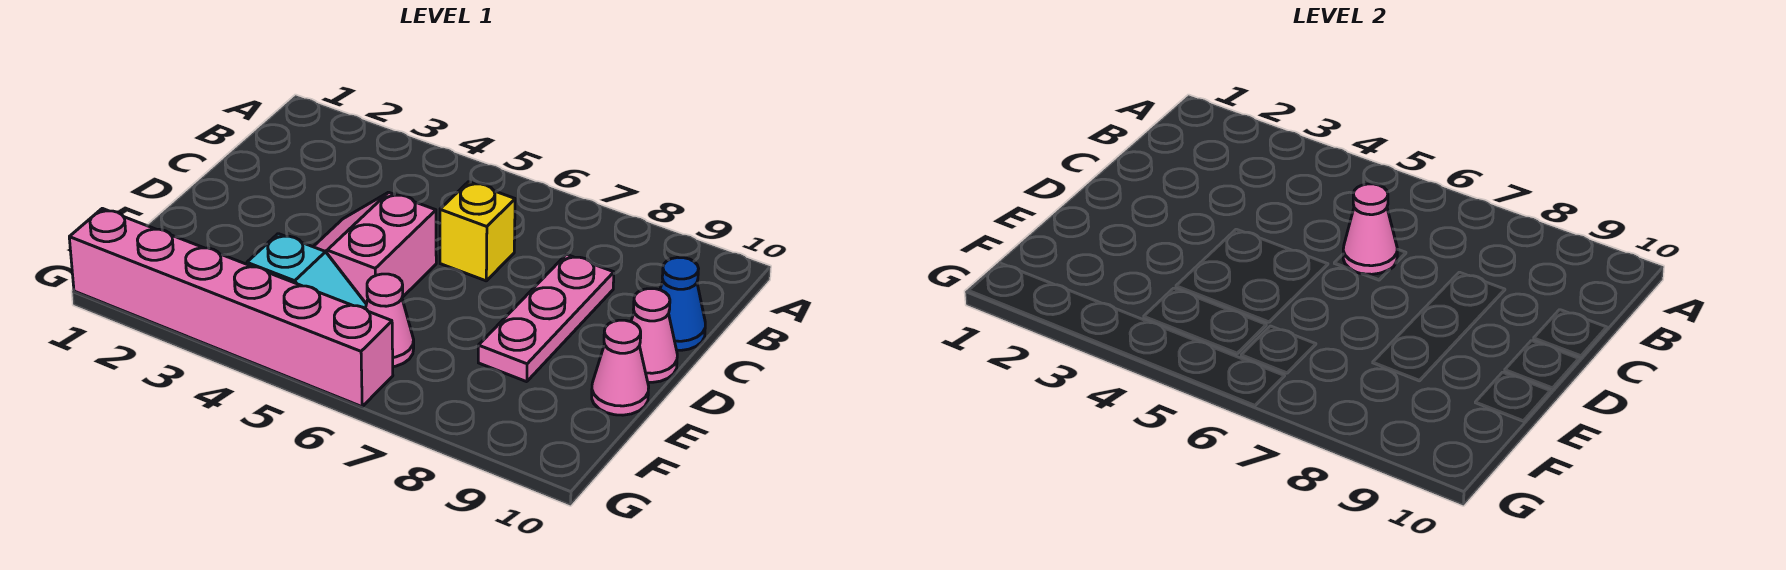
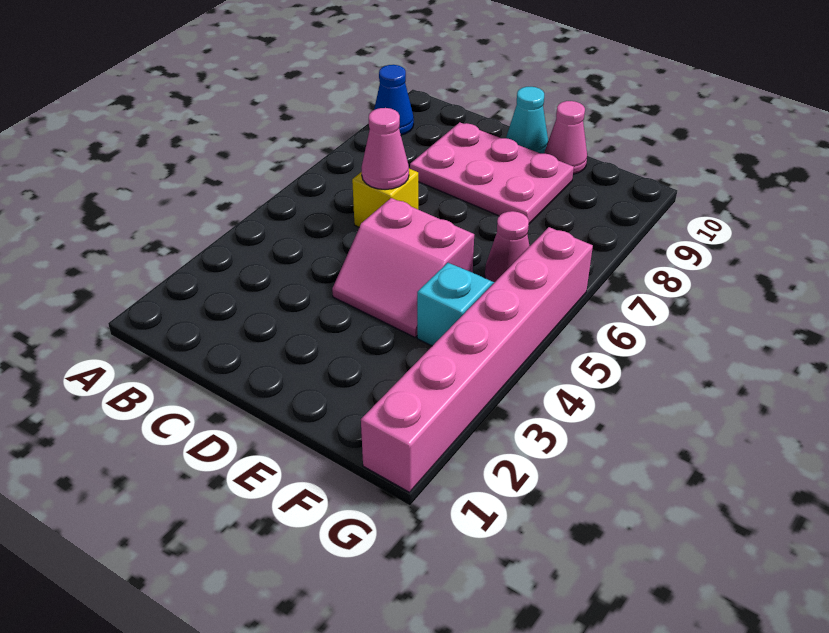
pink 1x3 plate [478,254,614,382] -> pink 2x3 plate [410,122,574,224]
blue 1x1 cone [660,257,705,350] -> blue 1x1 cone moved to [374,65,414,135]
pink 1x1 cone [631,289,677,382] -> cyan 1x1 cone [506,87,548,154]

